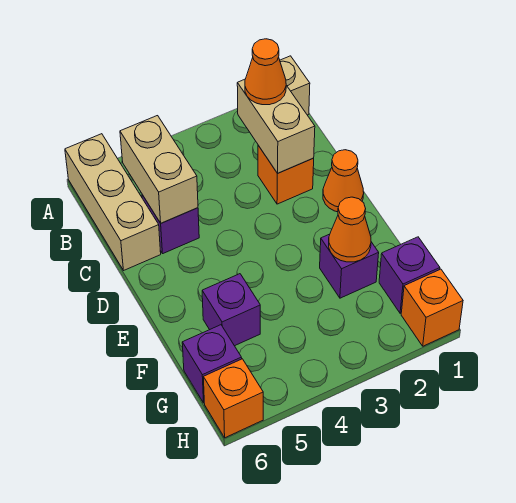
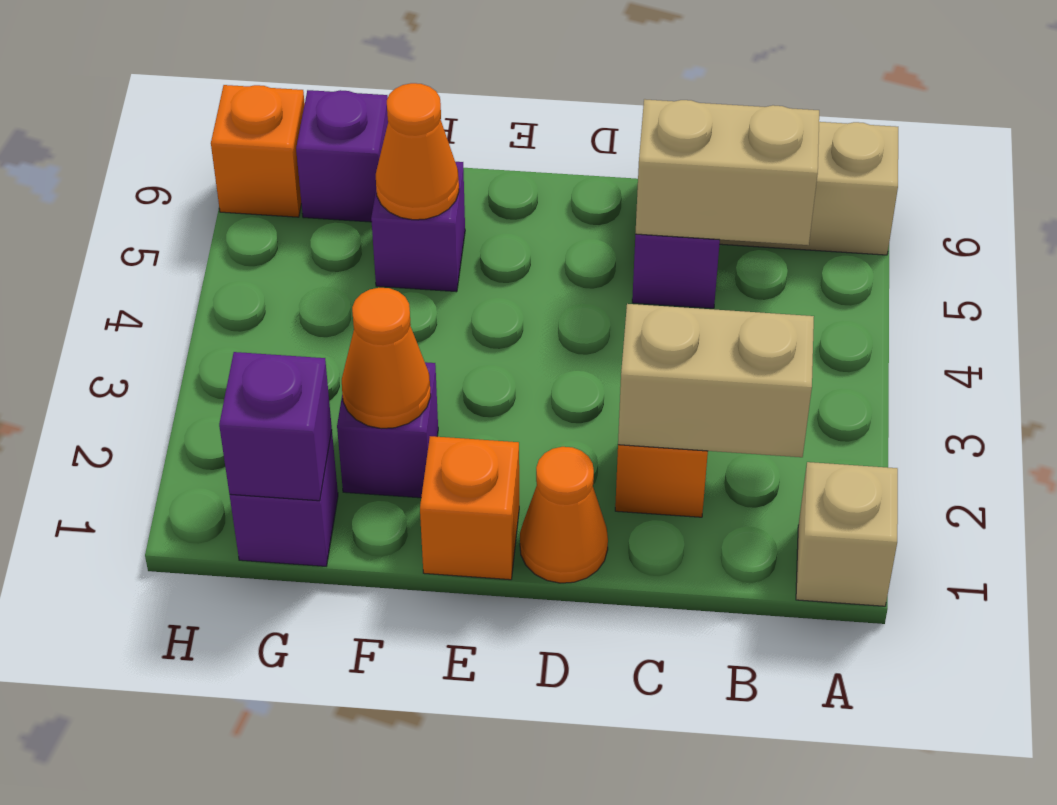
orange 1x1 cone [245,39,286,105] -> orange 1x1 cone moved to [376,83,459,220]
none -> purple 1x1 brick [219,352,332,501]
orange 1x1 brick [401,269,463,346] -> orange 1x1 brick moved to [420,436,519,580]

